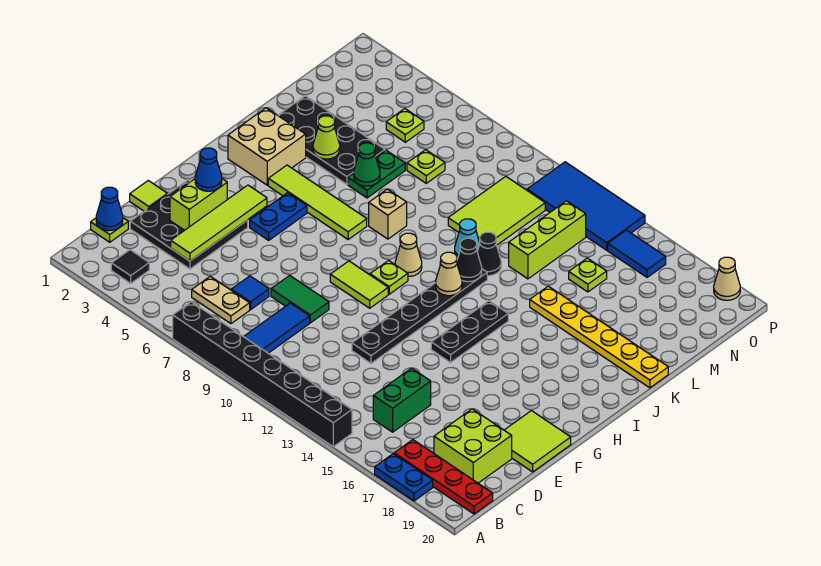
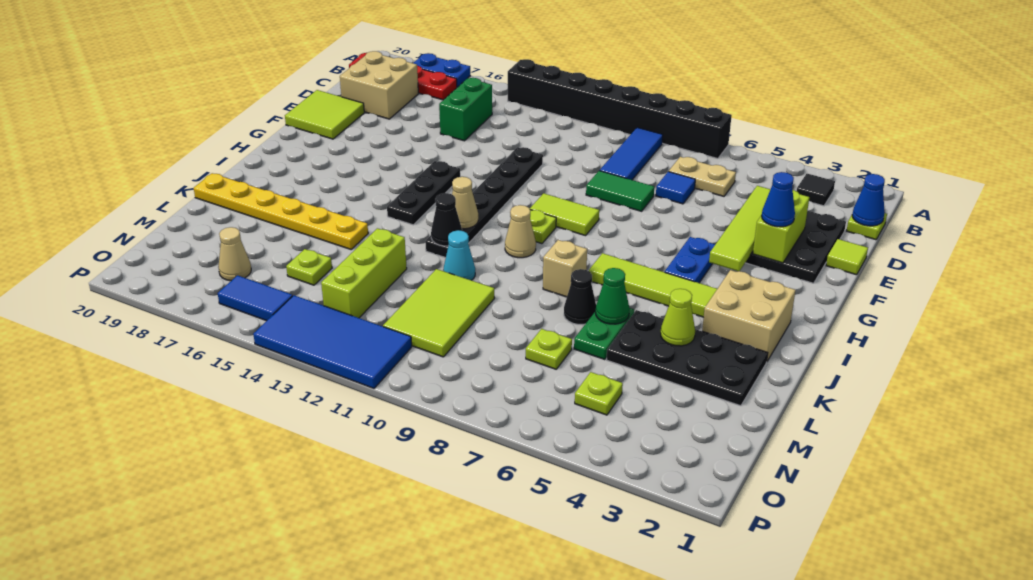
lime 2x2 brick [434,409,512,483] -> tan 2x2 brick [340,51,418,119]
black 1x1 cone [477,232,501,276] -> black 1x1 cone moved to [564,269,596,325]
tan 1x1 cone [714,257,740,300] -> tan 1x1 cone moved to [218,227,251,281]

